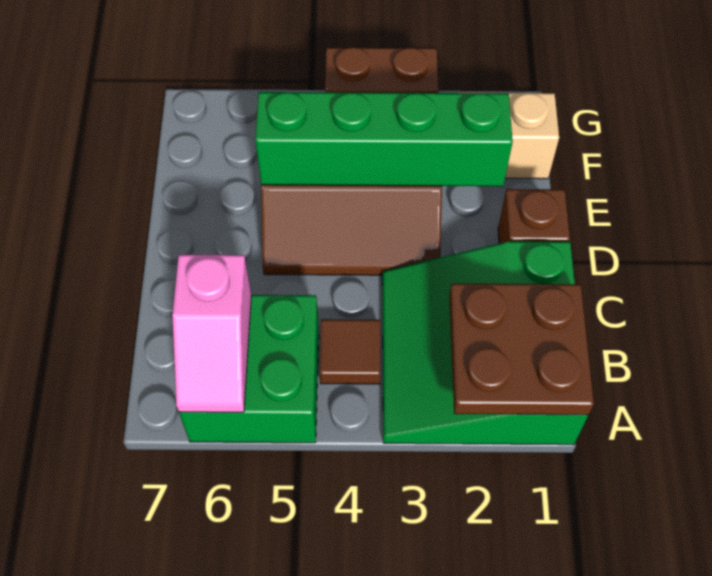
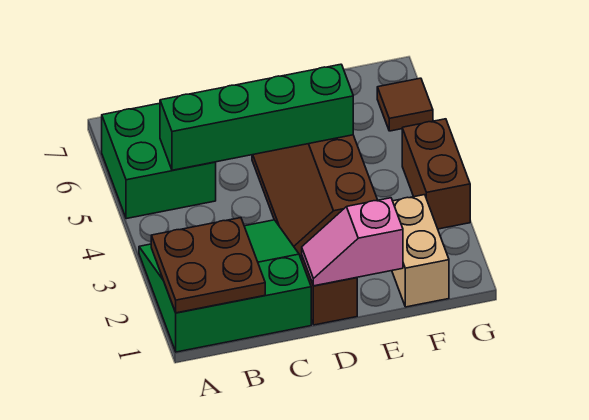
pink 1x2 slope [172,255,251,412] -> pink 1x2 slope moved to [302,198,403,286]
brown 1x1 tile [320,319,380,384] -> brown 1x1 tile moved to [377,78,433,131]
green 1x4 brick [255,92,513,186] -> green 1x4 brick turned to [160,64,353,170]

